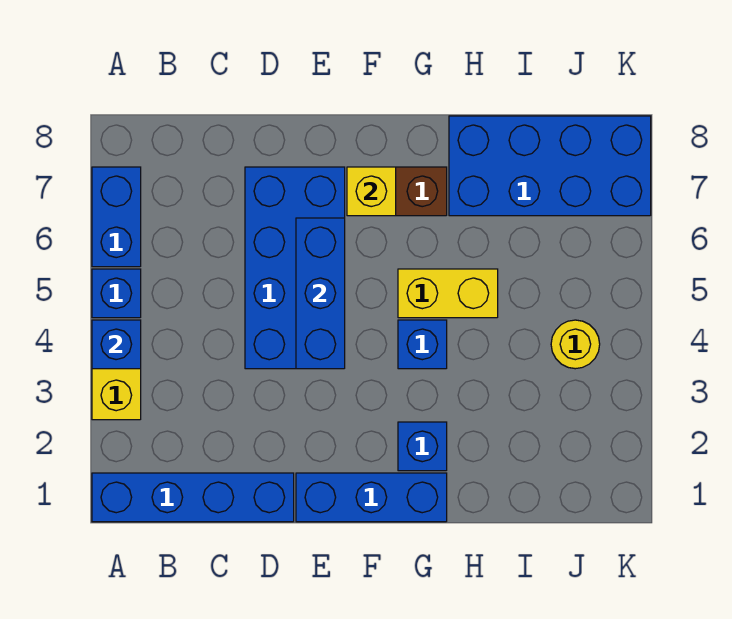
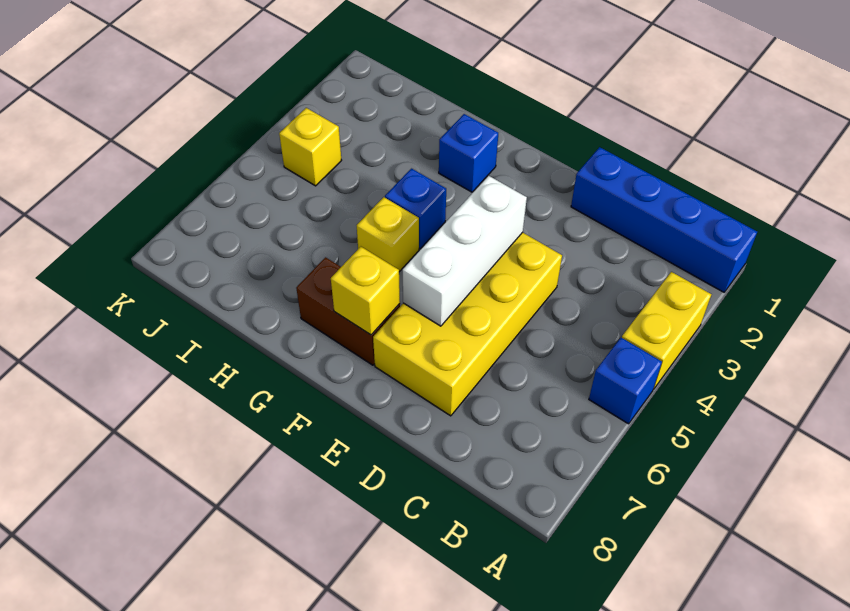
blue 1x1 brick [92,320,141,369] -> none
blue 1x2 brick [92,167,141,267] -> none
blue 2x4 brick [245,167,345,369] -> yellow 2x4 brick [373,232,562,416]
blue 1x3 brick [296,473,447,522] -> none
blue 1x3 brick [296,218,345,369] -> white 1x3 brick [403,176,527,326]
yellow 1x2 brick [398,269,498,318] -> yellow 1x1 brick [357,197,419,272]
blue 2x4 brick [449,116,651,216] -> none
yellow 1x1 round brick [551,320,600,369] -> yellow 1x1 brick [279,108,342,186]

